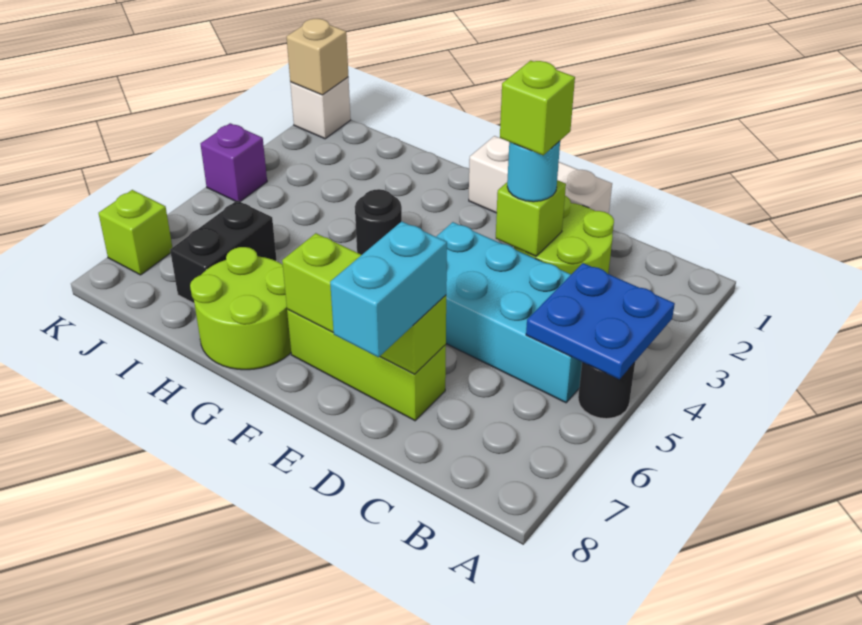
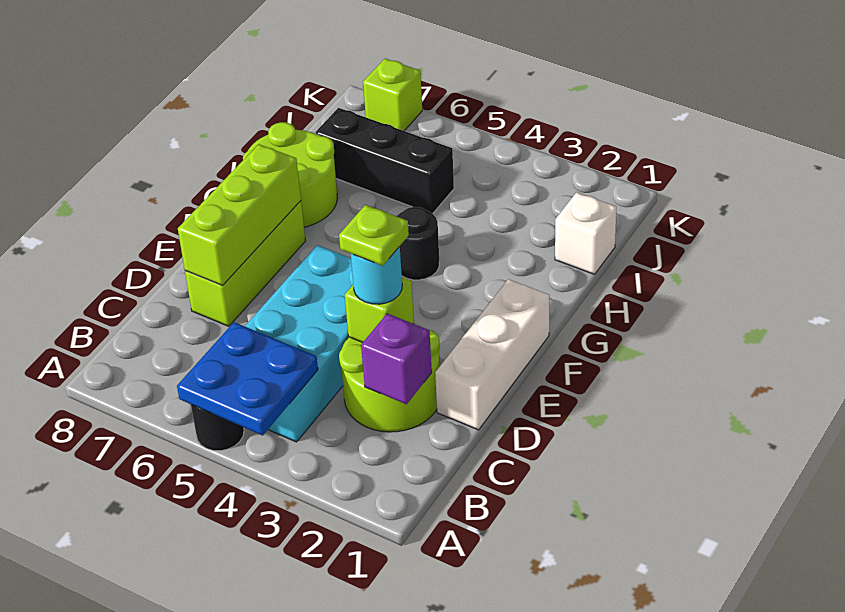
lime 1x1 brick [500,61,575,155] -> lime 1x1 plate [339,205,409,266]
cyan 1x2 brick [330,221,447,357] -> none
black 1x2 brick [170,201,277,303] -> black 1x3 brick [315,108,454,214]
white 1x1 brick [290,77,351,139] -> white 1x1 brick moved to [555,192,617,274]
tan 1x1 brick [286,19,348,95] -> none
purple 1x1 brick [201,123,267,201] -> purple 1x1 brick moved to [361,314,432,404]

